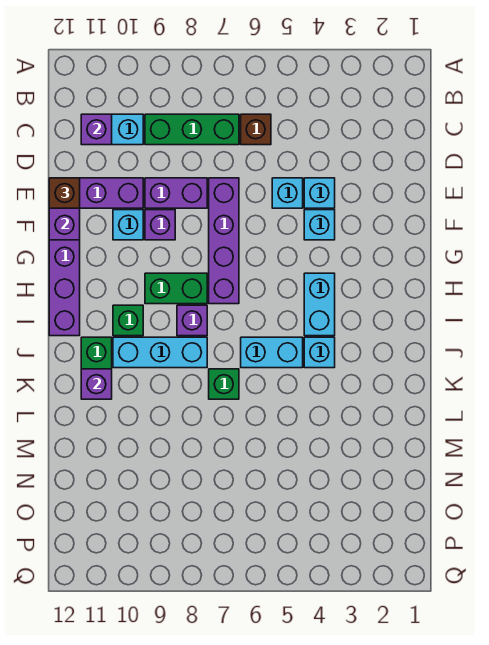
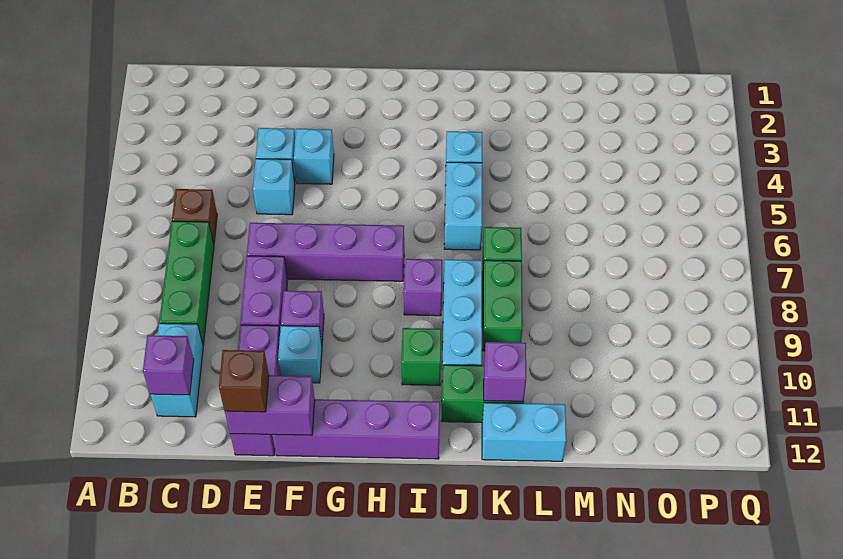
cyan 1x2 brick [304,273,335,336] -> cyan 1x2 brick moved to [482,403,566,461]
green 1x2 brick [145,273,207,304] -> green 1x2 brick moved to [482,260,523,351]

